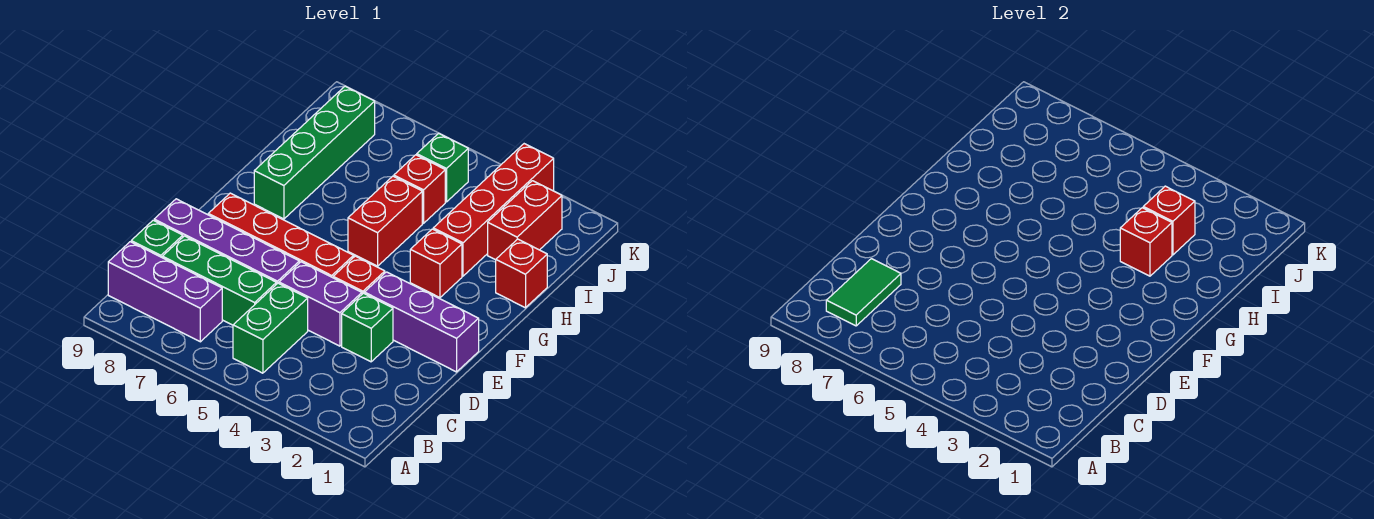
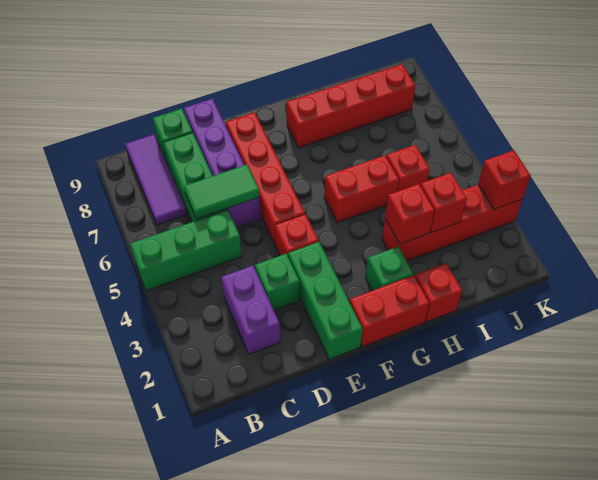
green 1x2 brick [233,283,308,373] -> green 1x3 brick [130,210,242,291]
purple 1x3 brick [108,242,222,342] -> purple 1x3 tile [125,134,187,225]
green 1x2 tile [826,259,901,326] -> green 1x2 tile moved to [184,165,260,219]
purple 1x2 brick [279,262,362,346] -> purple 1x2 brick moved to [221,266,280,354]
purple 1x3 brick [364,272,479,372] -> green 1x3 brick [288,242,363,359]
red 1x1 brick [410,229,462,298] -> red 1x1 brick moved to [478,150,531,209]
green 1x4 brick [254,86,375,219] -> red 1x4 brick [287,64,415,148]
red 1x2 brick [488,181,562,260] -> red 1x2 brick moved to [350,275,429,347]
green 1x1 brick [417,133,468,202] -> green 1x1 brick moved to [366,246,413,291]

